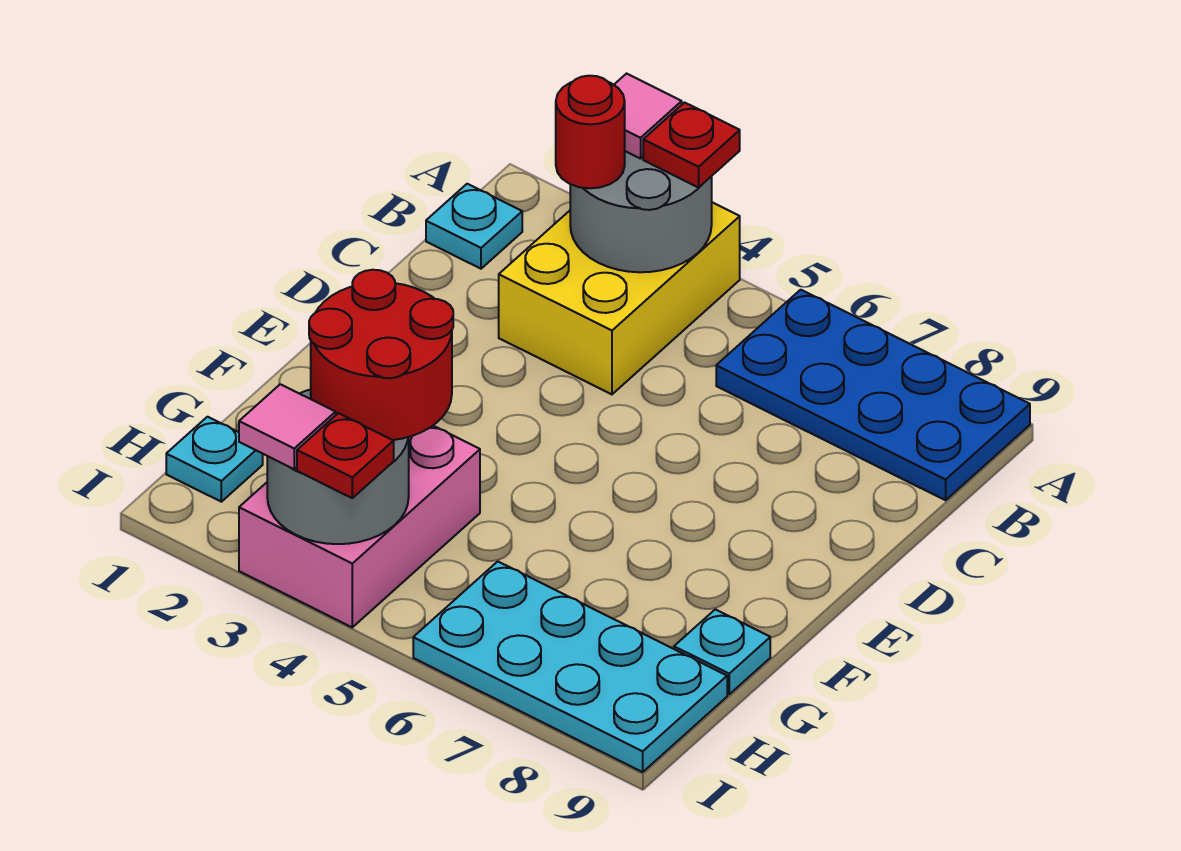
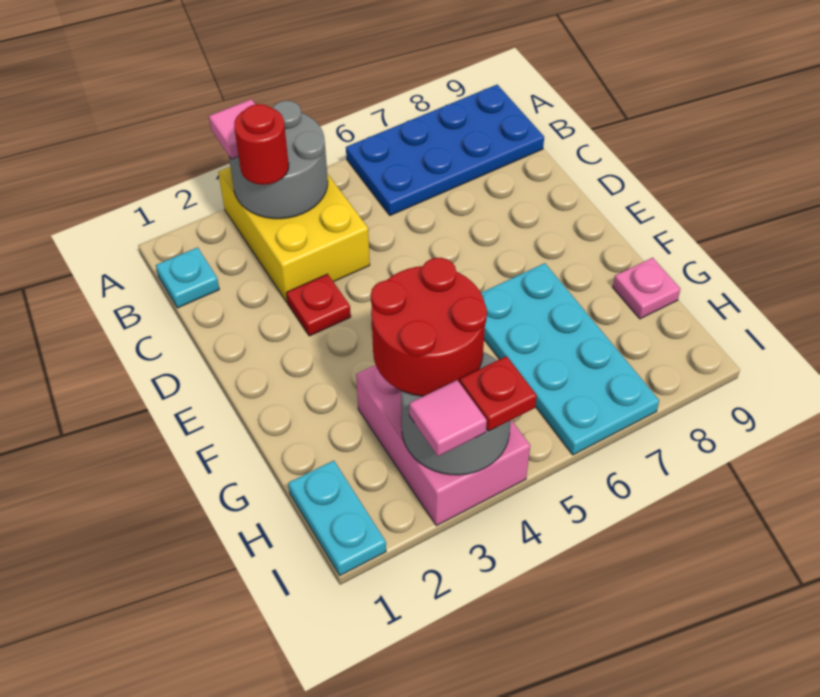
red 1x1 plate [643,103,740,188] -> red 1x1 plate moved to [286,274,351,336]
cyan 1x1 plate [674,609,770,694] -> pink 1x1 plate [613,258,680,319]
cyan 1x1 plate [166,417,263,502] -> cyan 1x2 plate [288,461,386,575]
cyan 2x4 plate [413,561,727,772] -> cyan 2x4 plate turned to [481,263,659,455]

